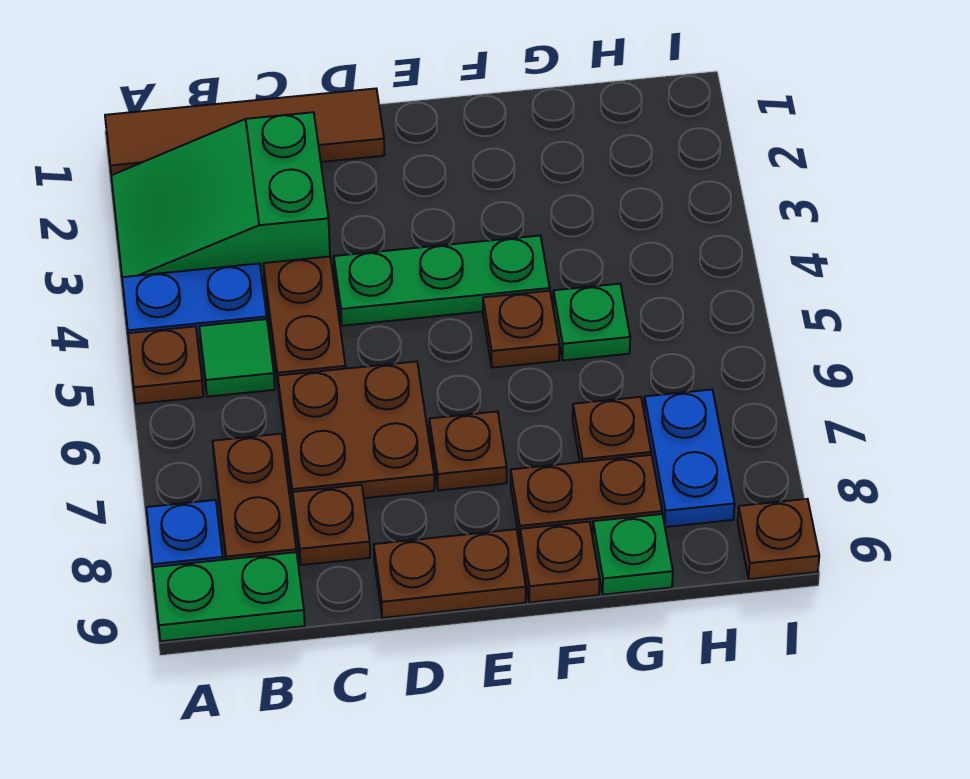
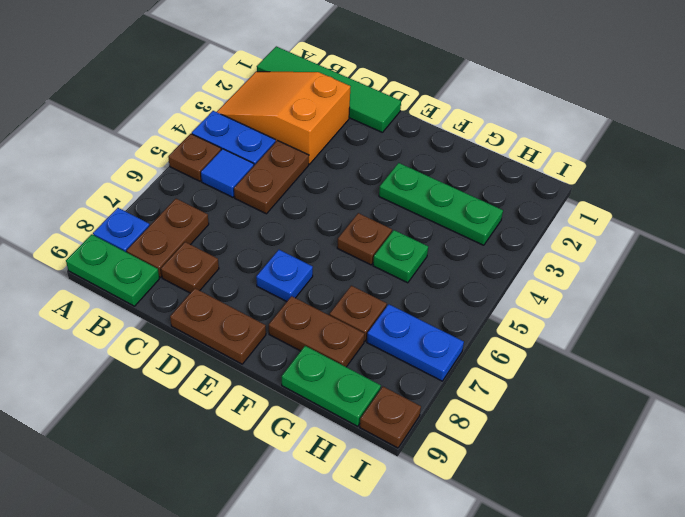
brown 1x4 tile [105,89,385,175] -> green 1x4 tile [257,46,401,133]
green 2x3 slope [111,112,330,277] -> orange 2x3 slope [217,72,351,164]
green 1x1 tile [199,319,275,397] -> blue 1x1 tile [201,149,254,197]
brown 2x2 plate [278,361,434,501] -> none
green 1x3 plate [334,236,550,326] -> green 1x3 plate moved to [379,163,503,245]
brown 1x1 plate [429,411,507,490] -> blue 1x1 plate [256,250,313,302]
brown 1x1 plate [520,522,599,602] -> none
green 1x1 plate [593,514,673,595] -> green 1x2 plate [282,346,381,426]
blue 1x2 plate [644,390,735,527] -> blue 1x2 plate turned to [367,304,464,381]

